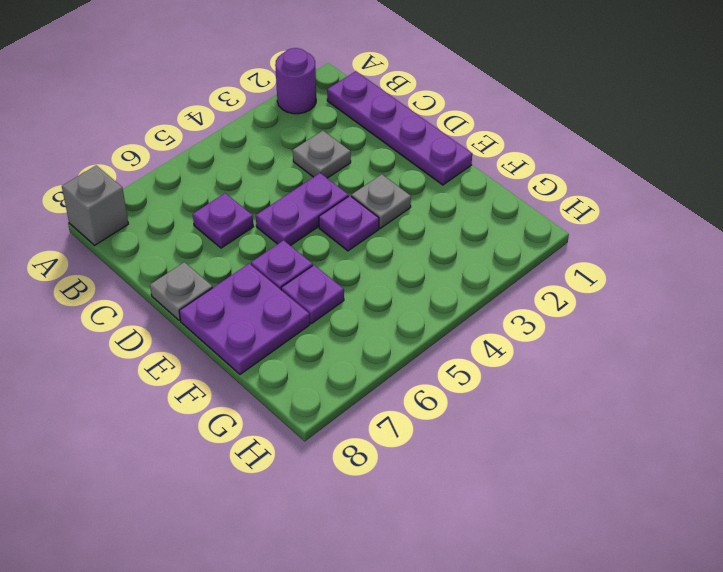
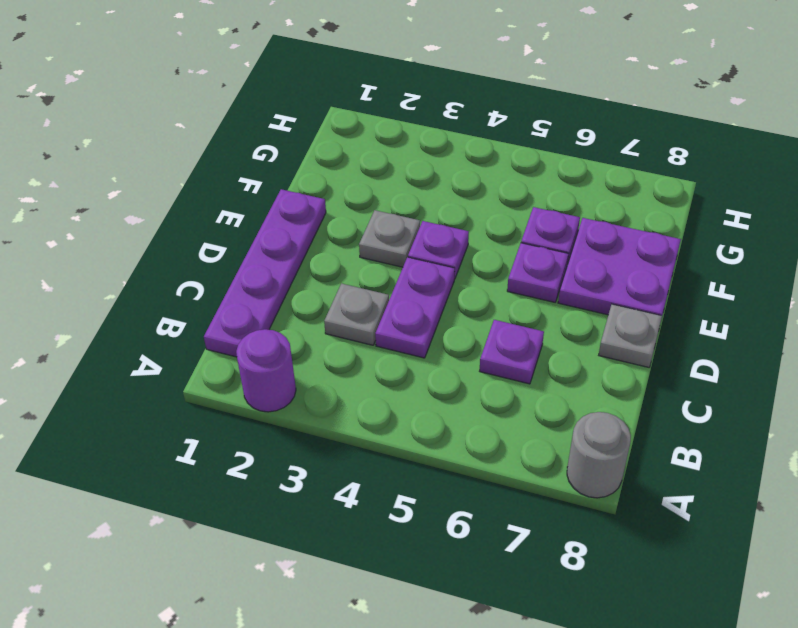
grey 1x1 brick [62,165,128,245] -> grey 1x1 round brick [567,412,631,498]
purple 1x2 plate [256,173,348,246] -> purple 1x2 plate turned to [375,257,455,358]

